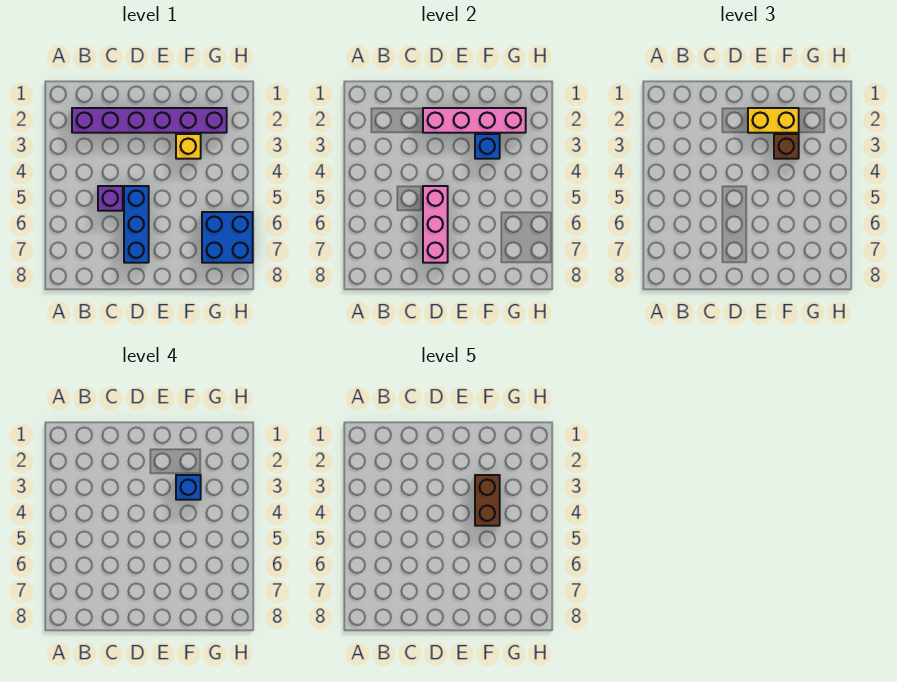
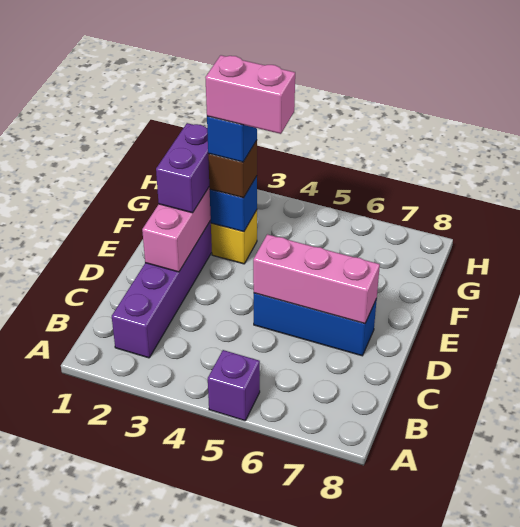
purple 1x1 brick [98,186,123,211] -> purple 1x1 brick moved to [208,350,260,421]
yellow 1x2 brick [748,108,799,133] -> purple 1x2 brick [156,123,209,213]
brown 1x2 brick [475,475,500,526] -> pink 1x2 brick [205,55,295,134]
blue 2x2 brick [202,212,253,263] -> none

